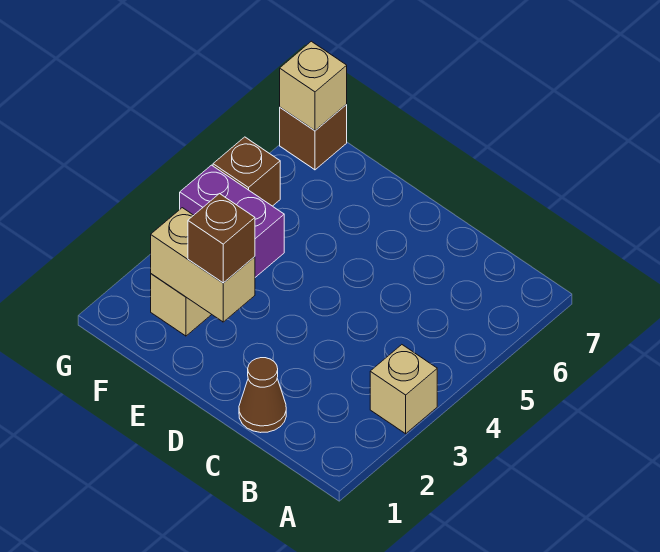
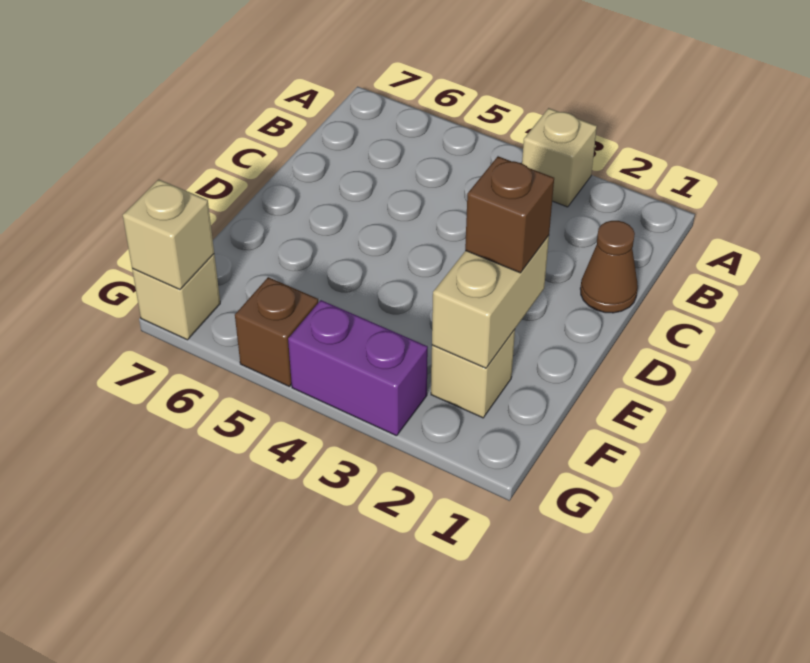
purple 1x2 brick [180,165,284,277] -> purple 1x2 brick turned to [288,300,428,436]
brown 1x1 brick [280,104,347,170] -> tan 1x1 brick [132,254,220,340]

